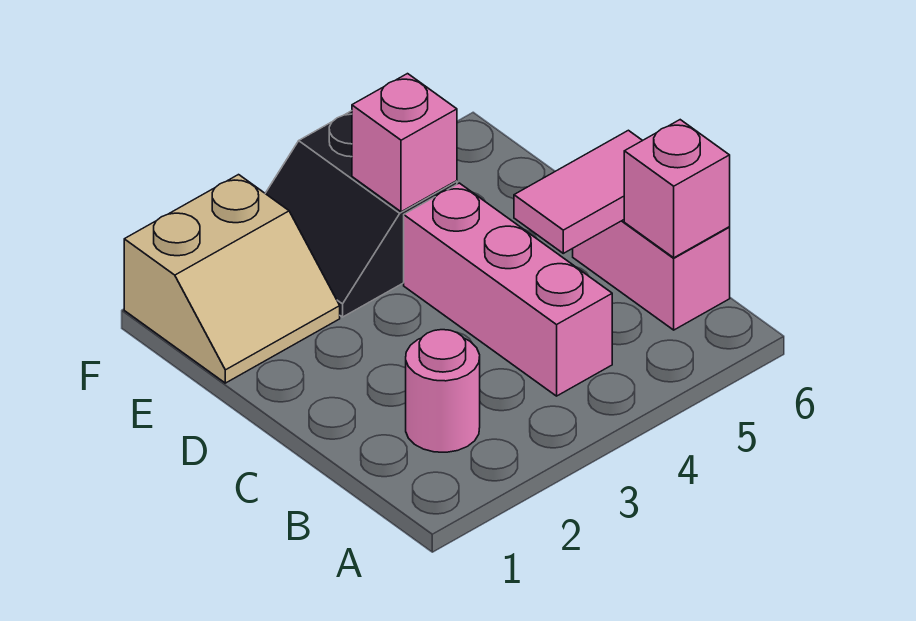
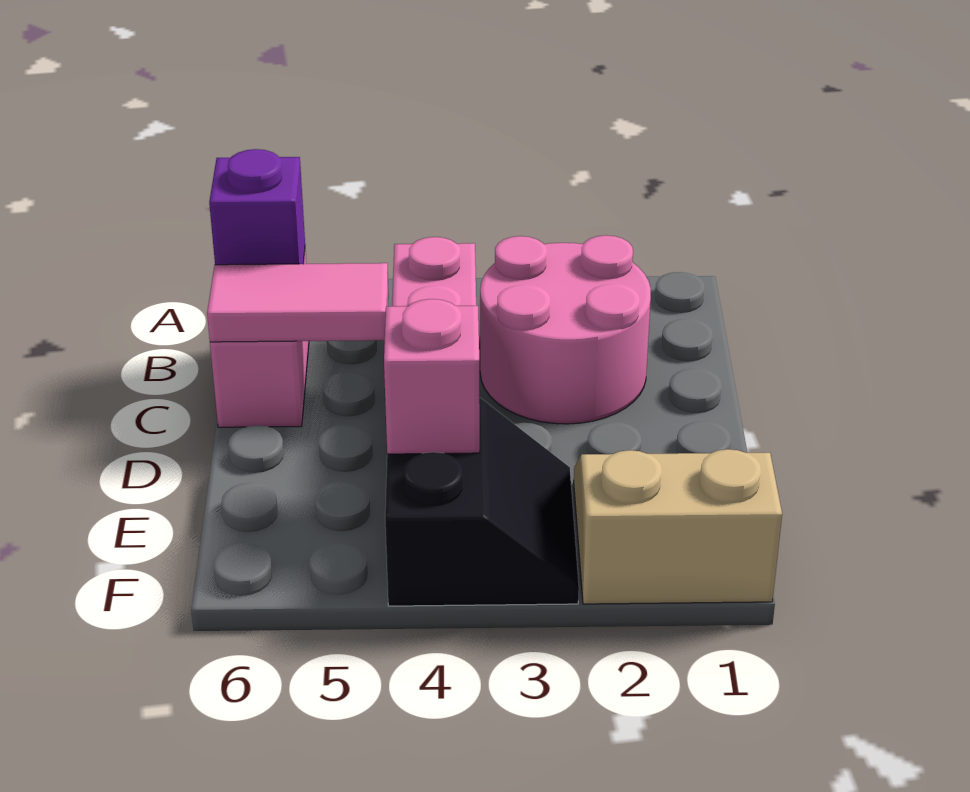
pink 1x1 round brick [406,330,480,452] -> pink 2x2 round brick [480,235,651,424]
pink 1x1 brick [624,120,730,258] -> purple 1x1 brick [209,149,305,265]

